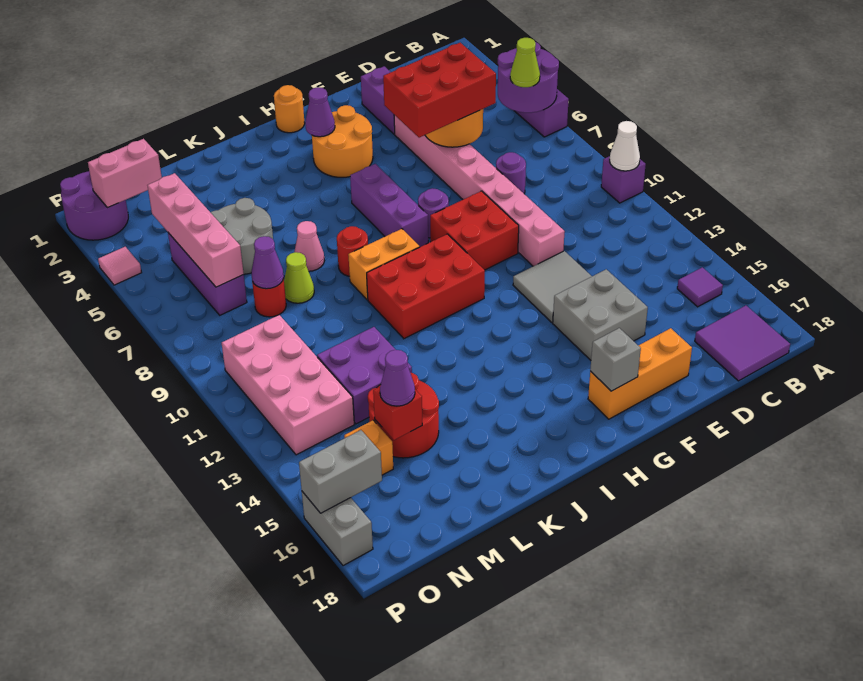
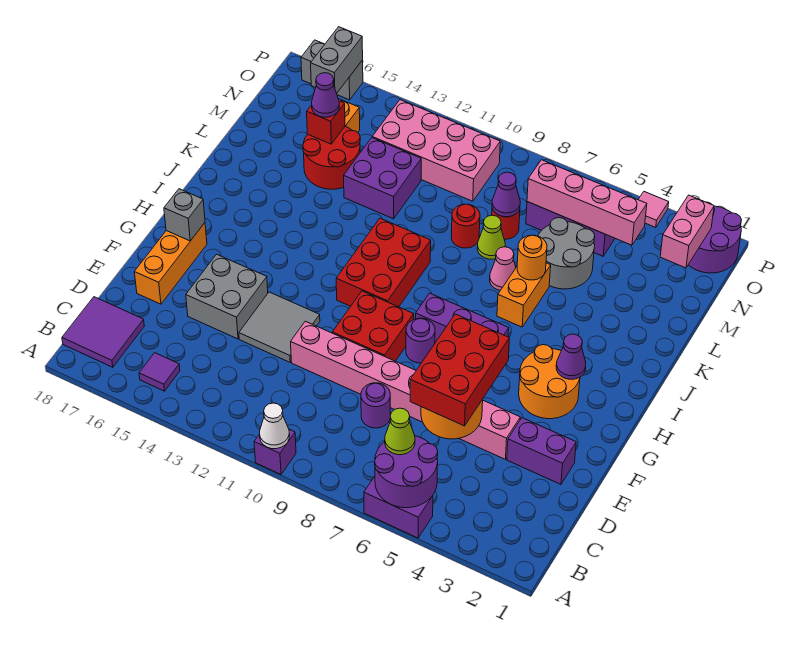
orange 1x1 round brick [274,85,305,133] -> orange 1x1 round brick moved to [517,235,547,280]
orange 1x2 brick [348,229,420,300] -> orange 1x2 brick moved to [497,263,551,327]
red 1x1 round brick [337,226,368,276] -> red 1x1 round brick moved to [451,204,480,248]

